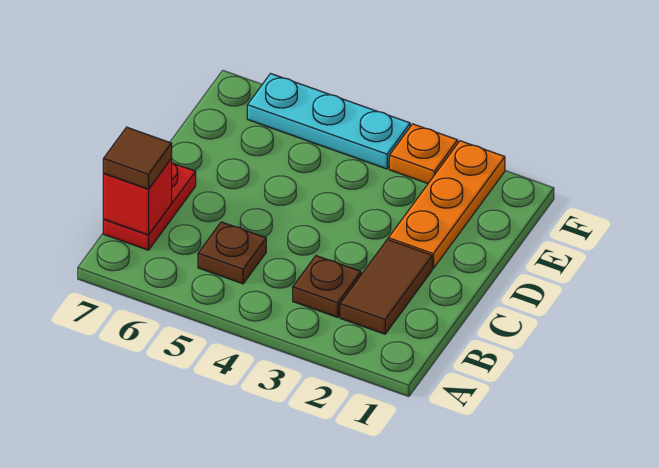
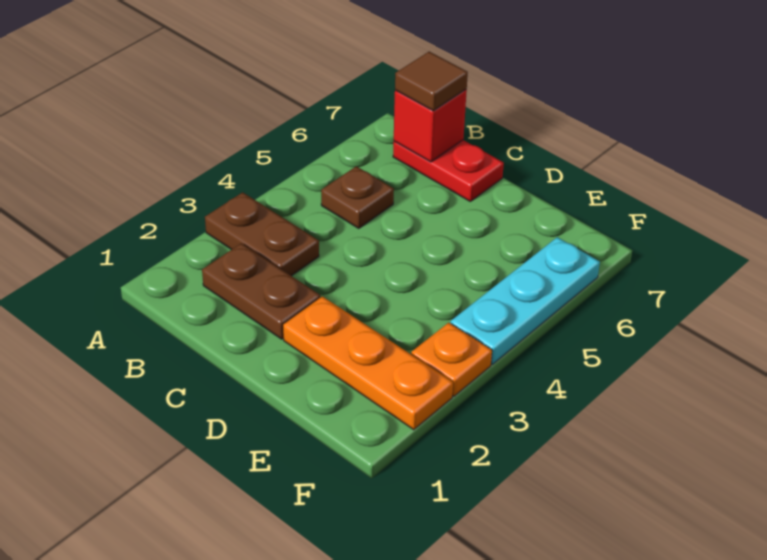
brown 1x2 tile [340,240,432,334] -> brown 1x2 plate [202,243,320,339]
brown 1x1 plate [293,256,361,317] -> brown 1x2 plate [205,192,319,276]

